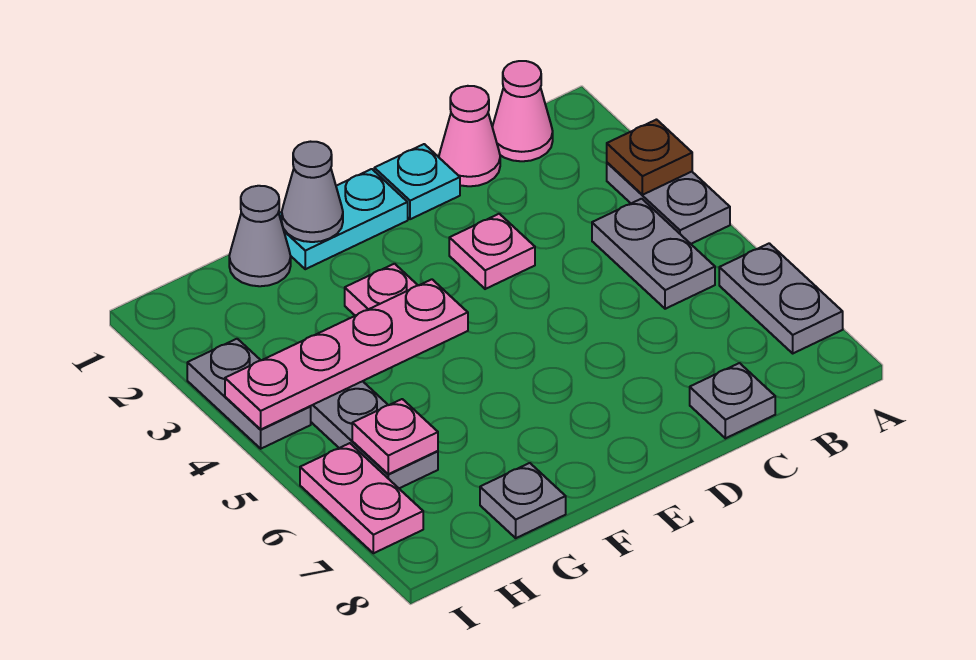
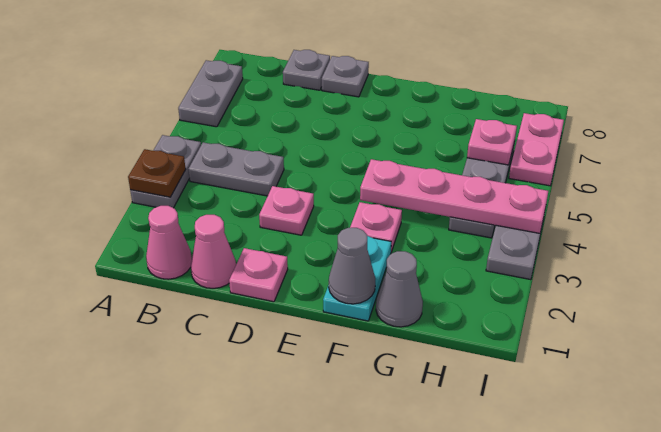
grey 1x2 plate [592,199,715,309] -> grey 1x2 plate turned to [189,142,284,196]
cyan 1x1 plate [374,144,460,219] -> pink 1x1 plate [229,248,288,302]
cyan 1x2 plate [279,169,408,269] -> cyan 1x2 plate turned to [323,236,391,321]
grey 1x1 plate [480,463,566,538] -> grey 1x1 plate moved to [322,56,369,97]

